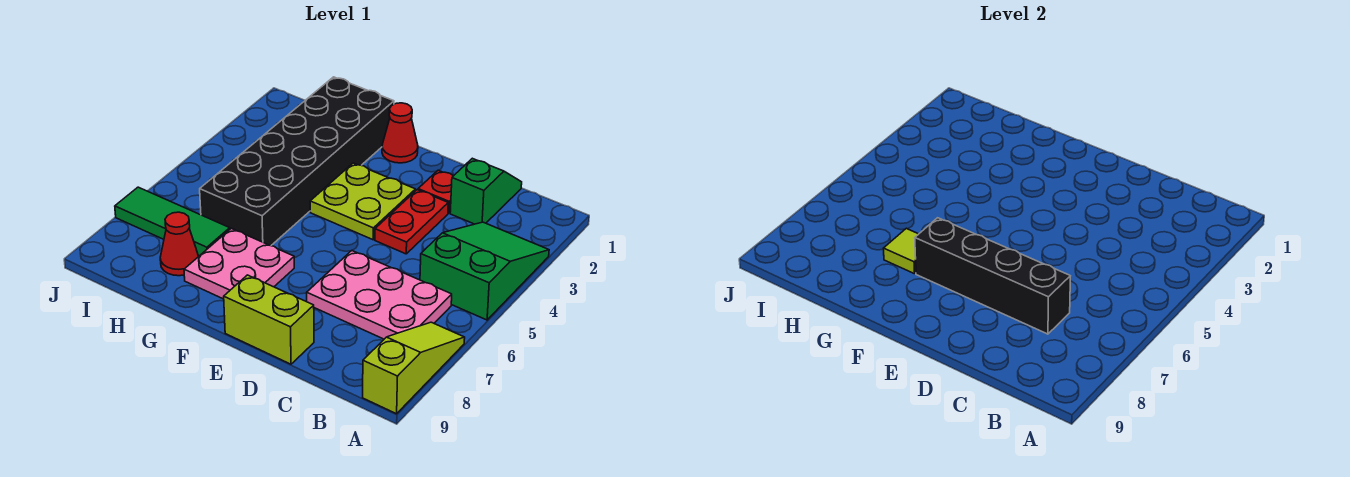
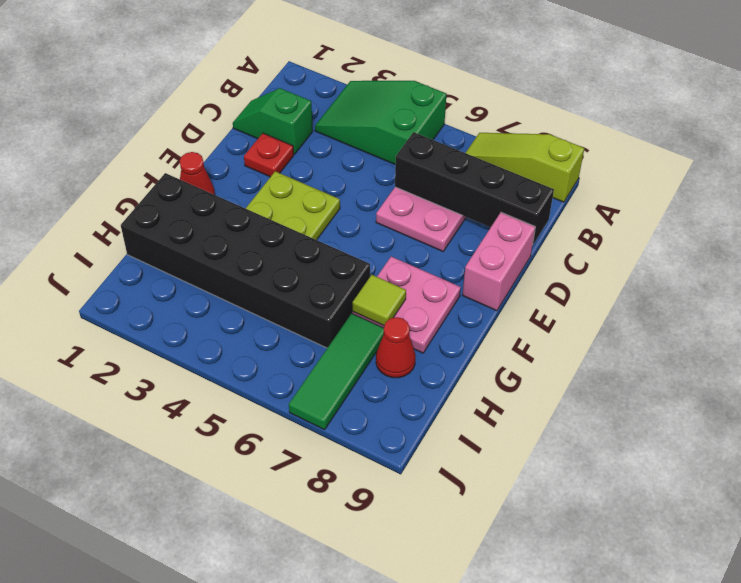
black 1x4 brick [915,218,1070,334] -> black 1x4 brick turned to [395,132,554,244]
red 1x2 plate [375,190,448,254] -> none
lime 1x2 brick [224,275,314,364] -> pink 1x2 brick [463,213,535,311]

